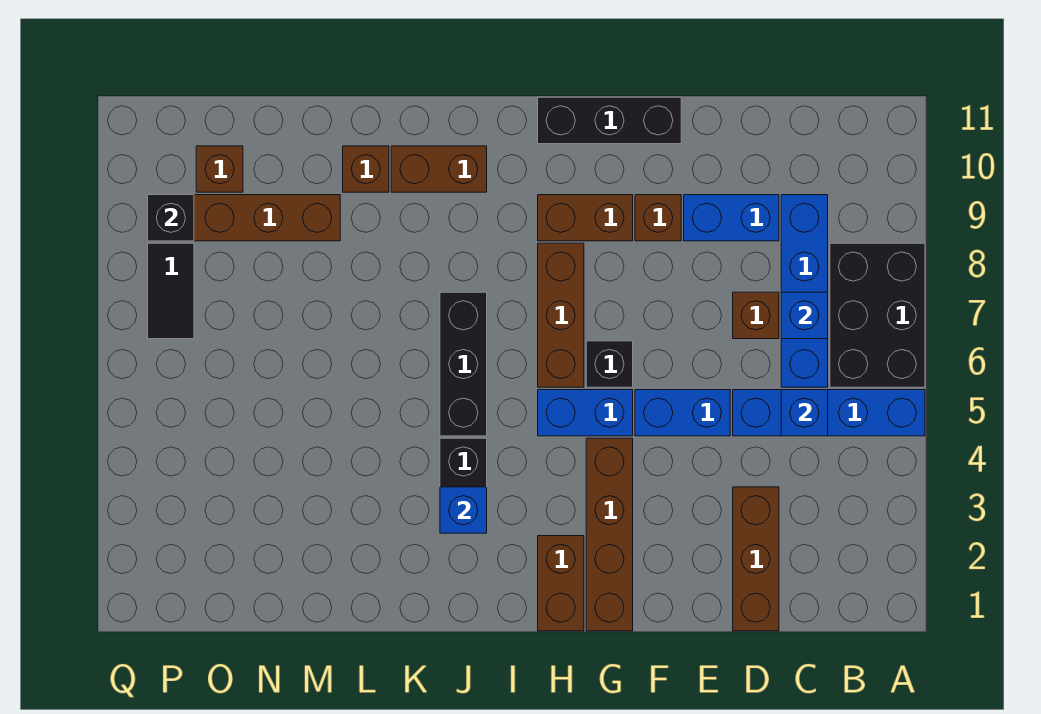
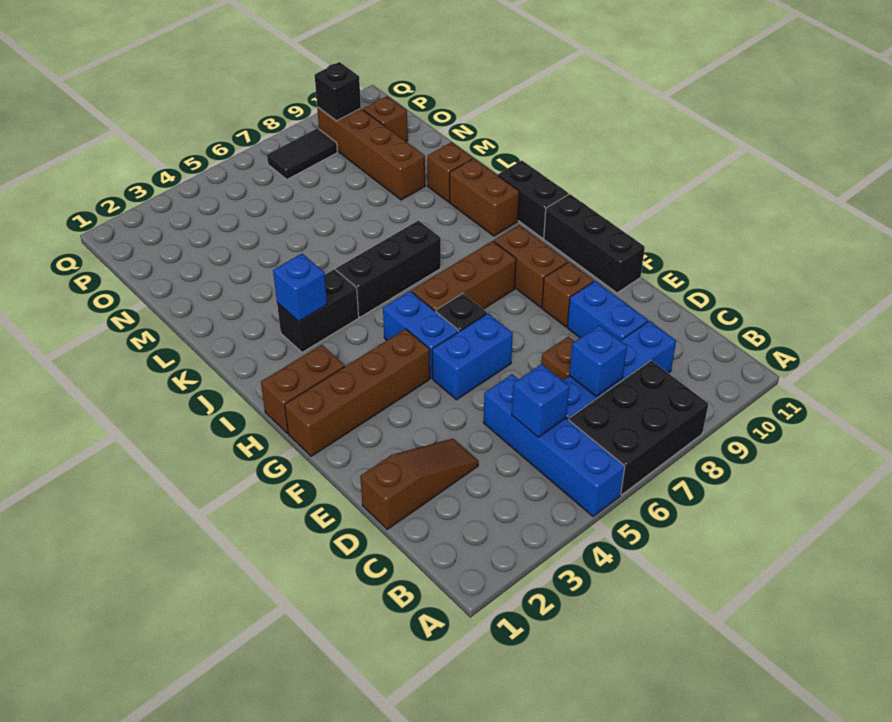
brown 1x3 brick [733,487,779,631] -> brown 1x3 slope [360,439,478,529]
blue 1x2 brick [635,390,730,436] -> blue 1x2 brick turned to [432,314,513,400]
none -> black 1x2 brick [498,161,569,238]

